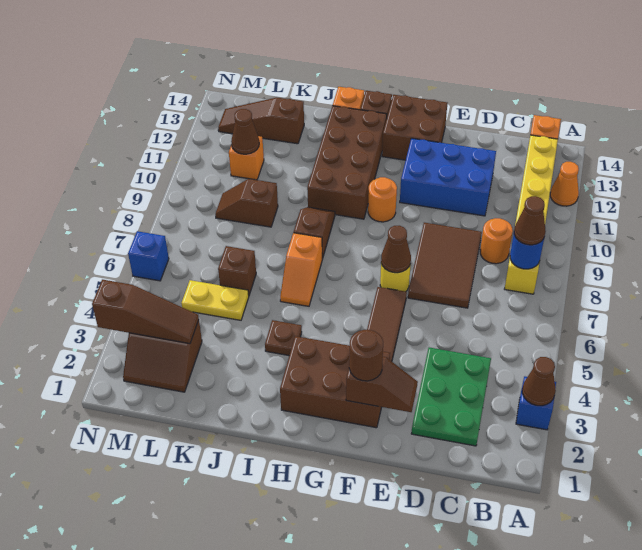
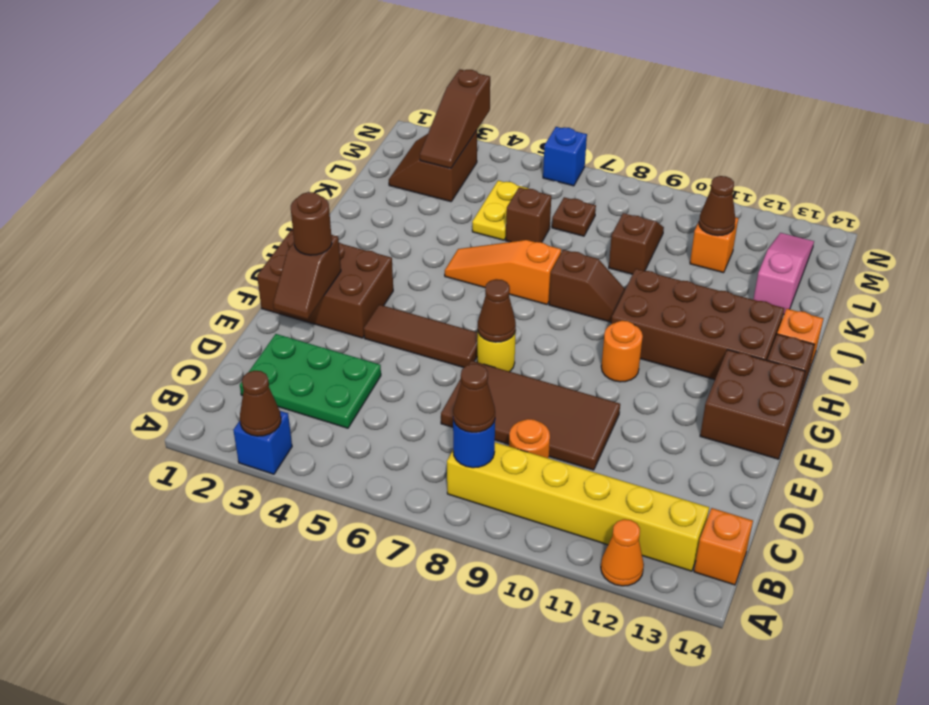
brown 2x3 tile [408,223,482,308] -> brown 2x4 tile [441,361,620,470]
blue 2x3 brick [400,138,496,216] -> none
brown 2x3 brick [280,336,390,428] -> brown 2x3 brick turned to [257,230,393,338]
brown 1x1 plate [265,320,302,356] -> brown 1x1 plate moved to [552,197,596,236]
orange 1x2 slope [280,233,322,306] -> orange 1x3 slope [445,240,561,305]
brown 1x3 slope [218,98,304,144] -> pink 1x3 slope [753,233,814,314]

